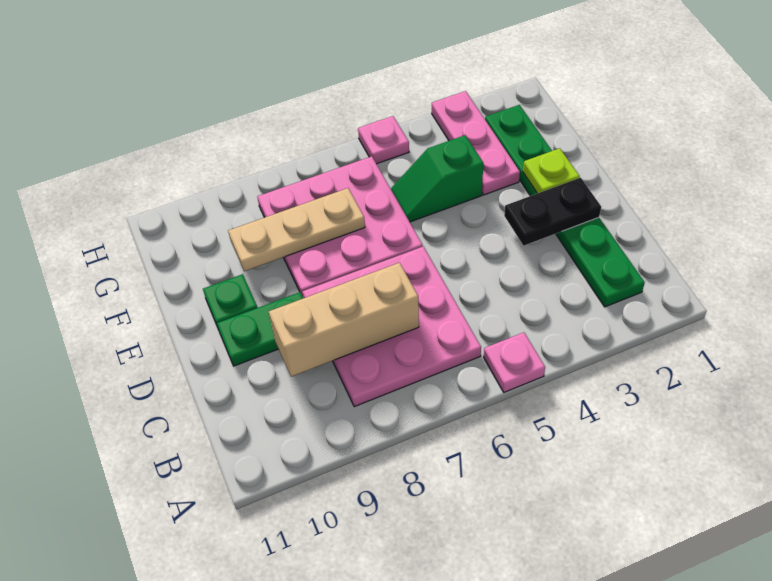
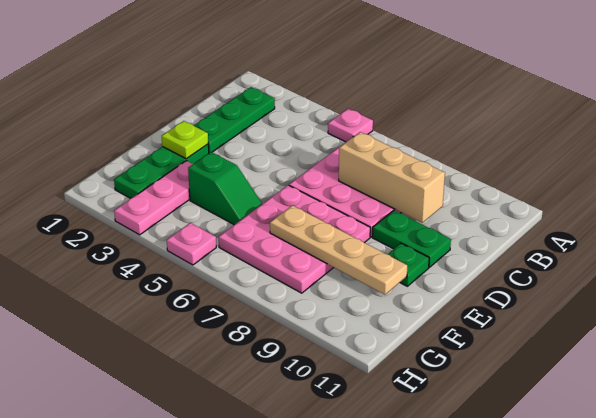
black 1x2 plate [504,178,601,246] -> none
tan 1x3 plate [228,188,365,271] -> tan 1x4 plate [270,205,407,295]

